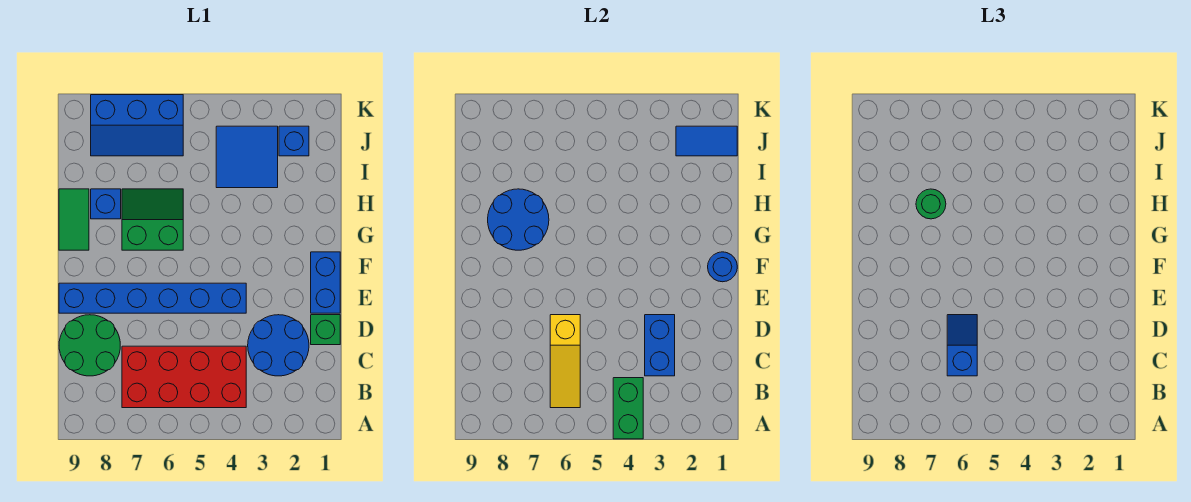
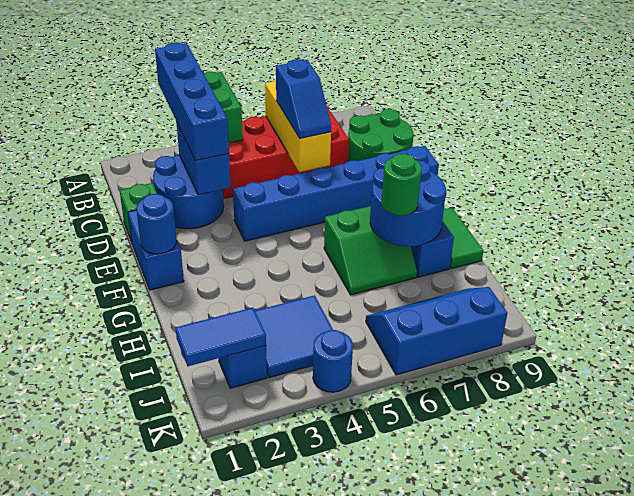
none -> blue 1x4 brick [155,42,229,161]
yellow 1x3 slope [550,315,580,408] -> yellow 1x3 brick [265,81,331,172]
none -> blue 1x1 round brick [313,330,353,392]

